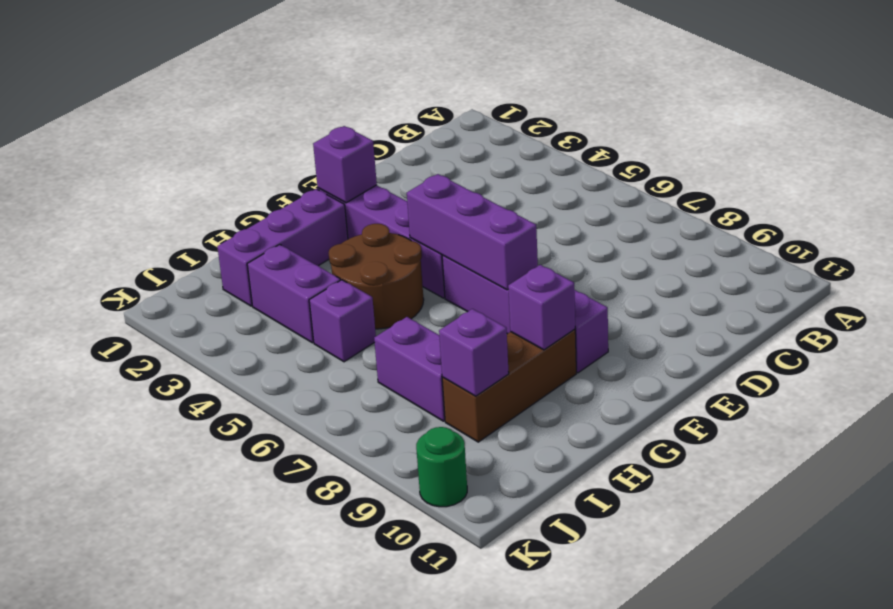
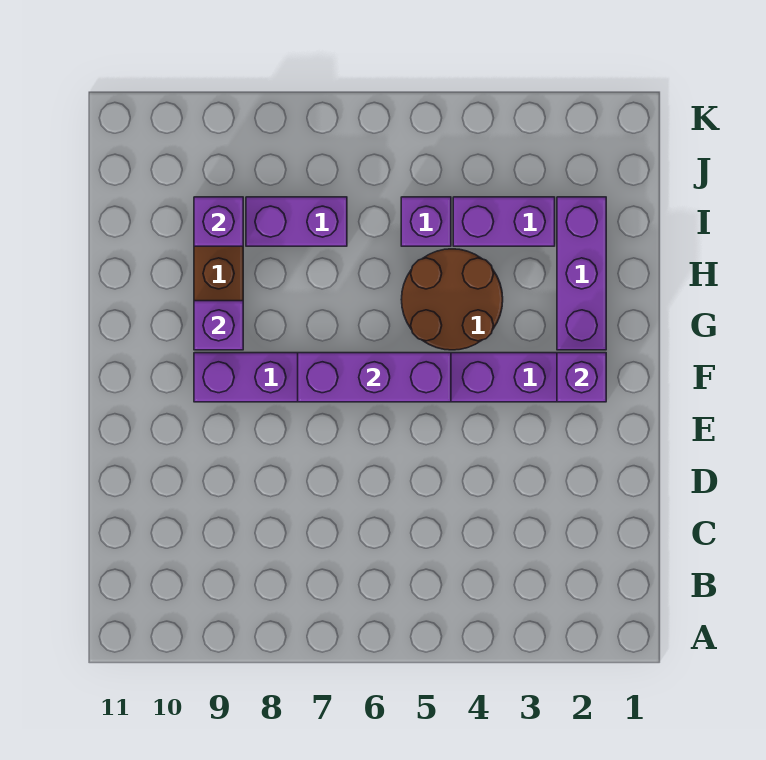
green 1x1 round brick [416,427,467,507] -> none

